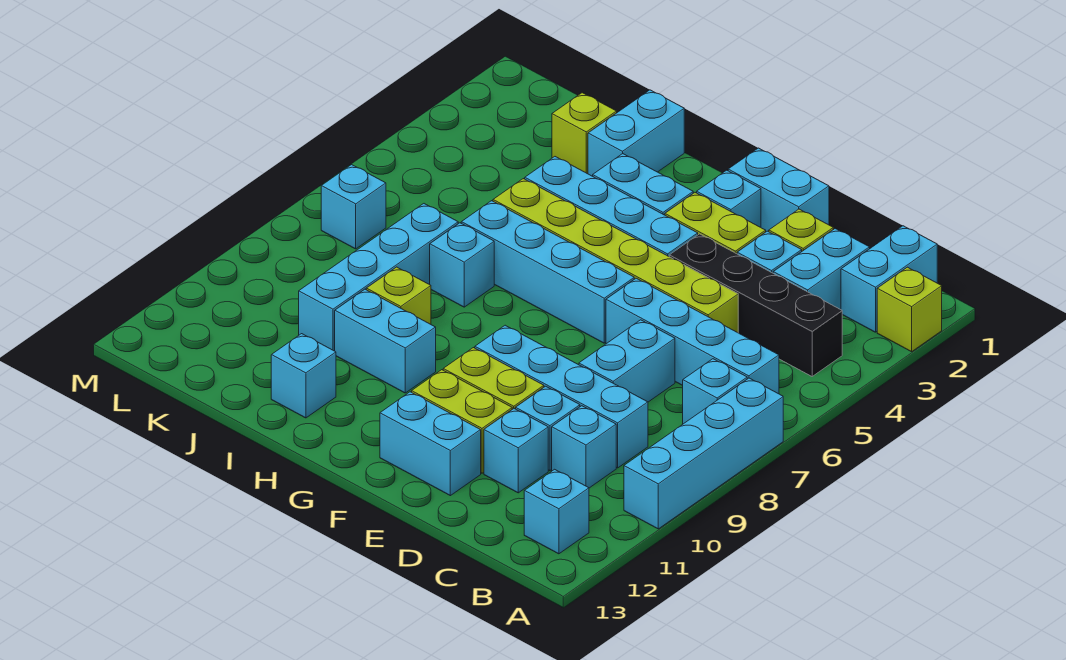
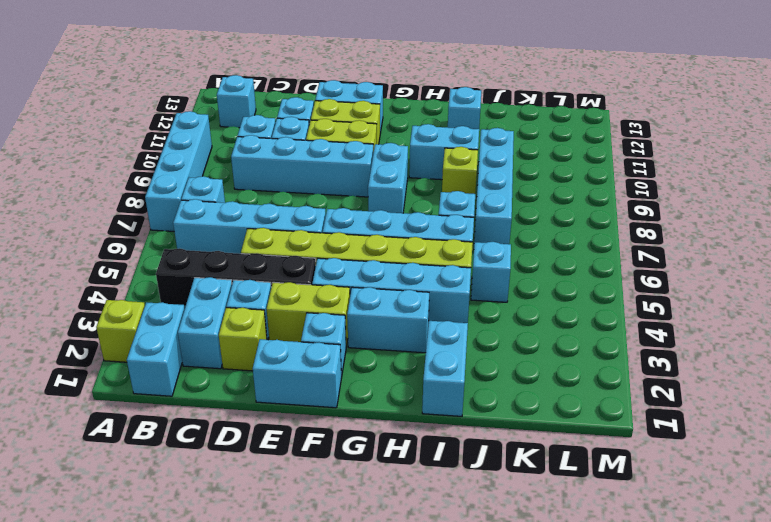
cyan 1x2 brick [579,320,675,402] -> cyan 1x2 brick moved to [368,143,408,213]
lime 1x1 brick [552,93,617,174] -> none
cyan 1x1 brick [321,165,386,249] -> cyan 1x1 brick moved to [471,242,511,302]

